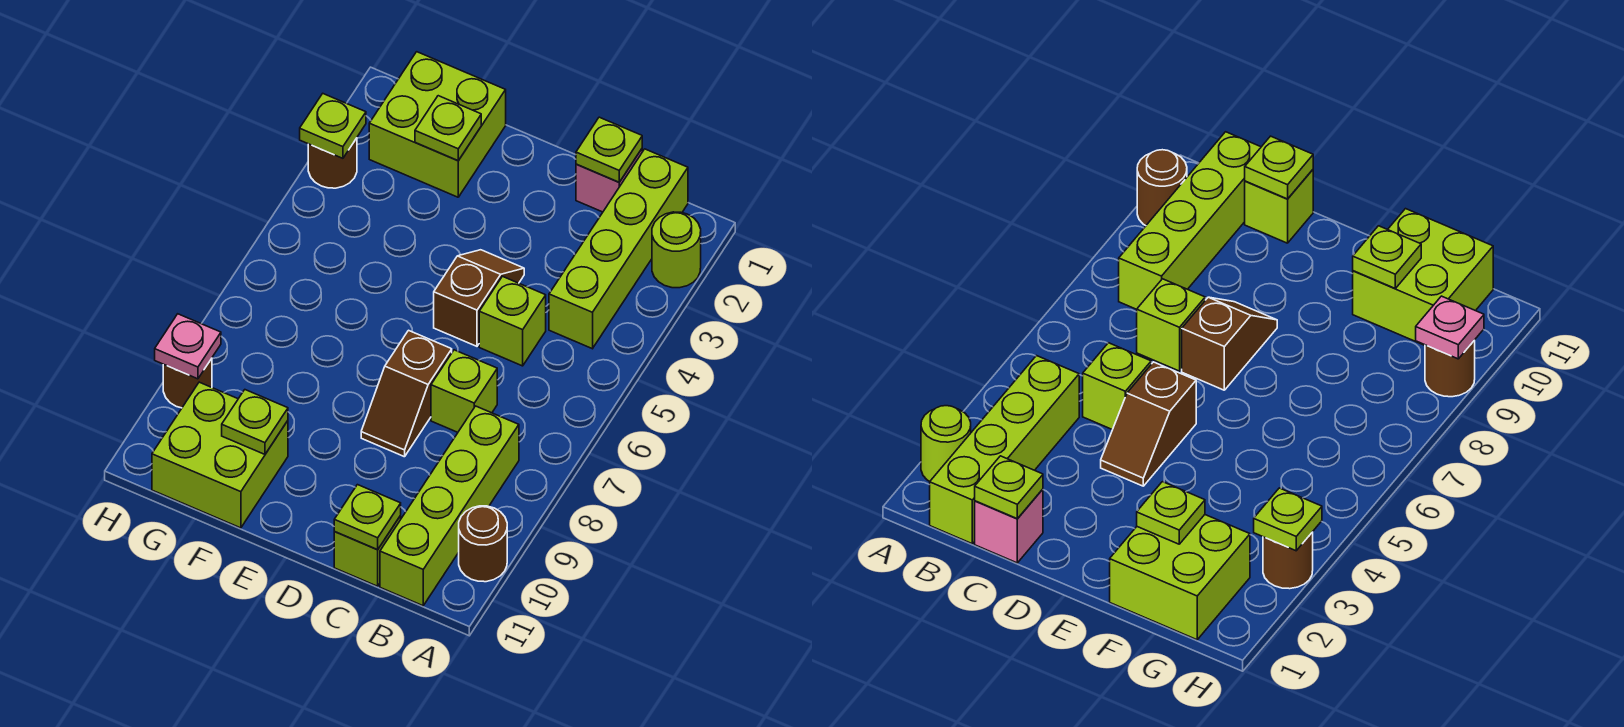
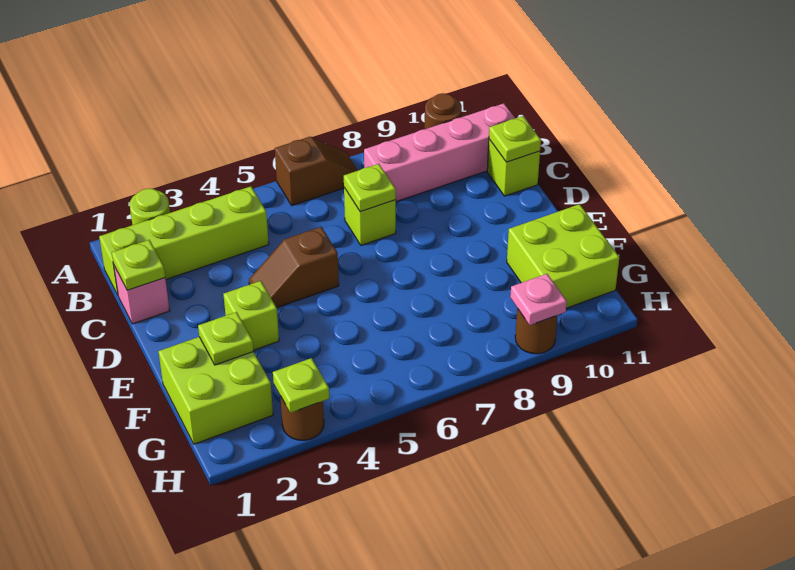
lime 1x4 brick [380,406,519,606] -> pink 1x4 brick [364,103,515,202]
lime 1x1 brick [479,276,546,366] -> lime 1x1 brick moved to [223,281,279,350]
brown 1x2 slope [361,330,452,457] -> brown 1x2 slope moved to [275,137,358,205]
lime 1x1 plate [222,390,288,454] -> lime 1x1 plate moved to [344,164,396,212]

